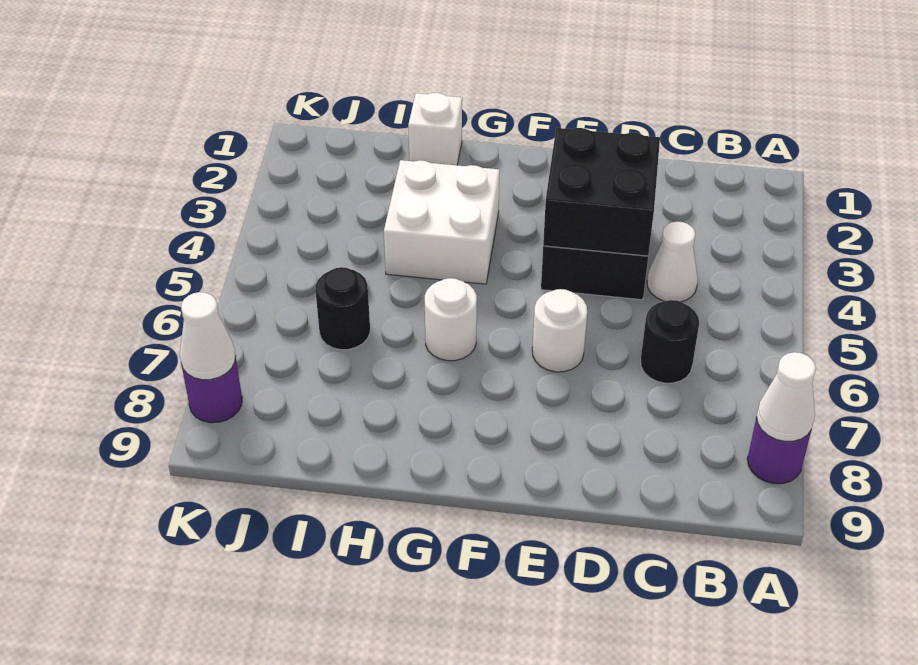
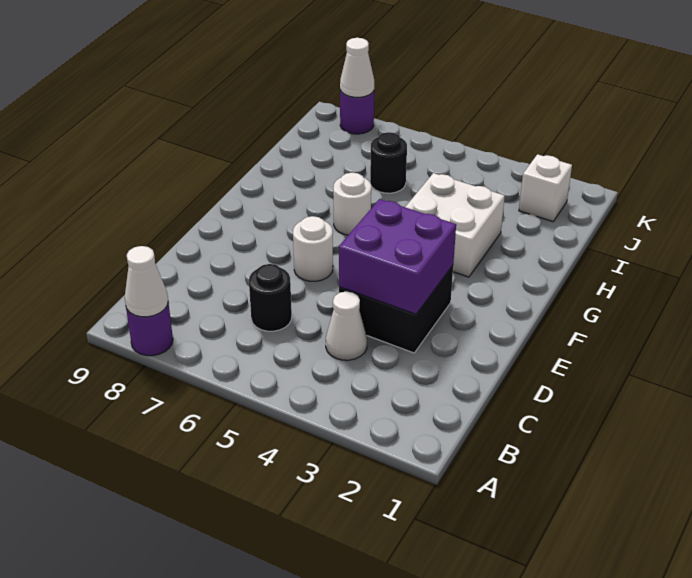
black 2x2 brick [543,128,660,256] -> purple 2x2 brick [339,199,456,314]
white 1x1 brick [408,93,462,165] -> white 1x1 brick moved to [519,154,572,222]

